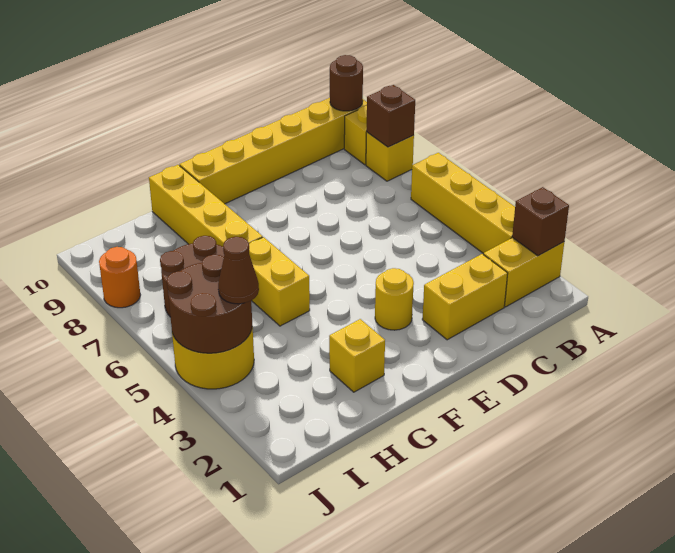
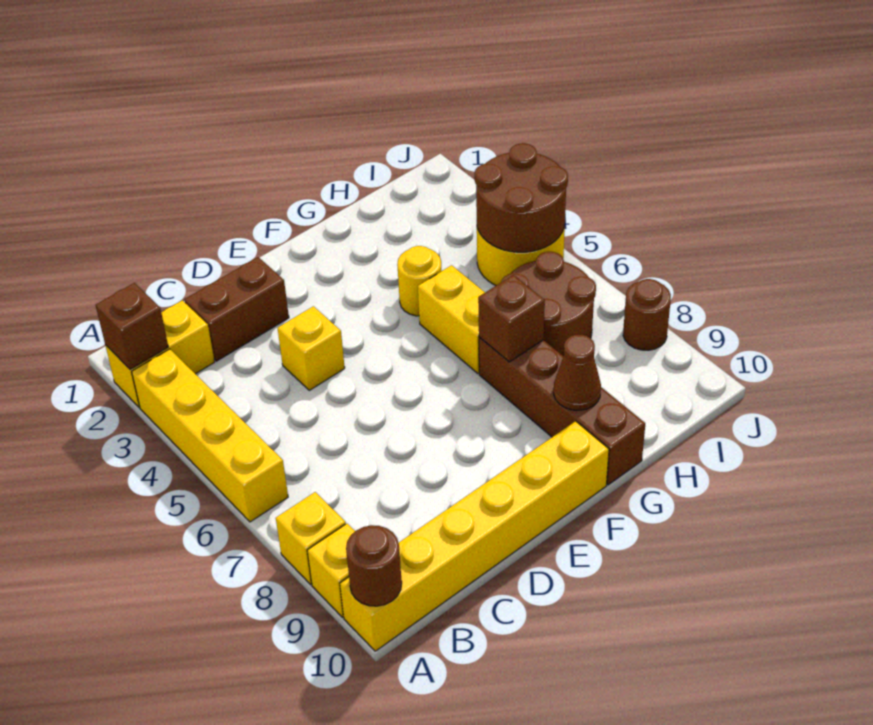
brown 1x1 brick [367,85,415,147] -> brown 1x1 brick moved to [478,275,545,362]
yellow 1x2 brick [422,254,508,340] -> brown 1x2 brick [184,257,289,361]
yellow 1x1 round brick [375,268,414,330] -> yellow 1x1 round brick moved to [397,246,442,316]
yellow 1x1 brick [329,319,385,392] -> yellow 1x1 brick moved to [278,306,345,390]
yellow 1x4 brick [149,165,263,246] -> brown 1x4 brick [479,337,645,485]
brown 1x1 cone [218,237,259,304] -> brown 1x1 cone moved to [554,335,601,410]
orange 1x1 round brick [99,247,140,308] -> brown 1x1 round brick [623,279,671,350]

